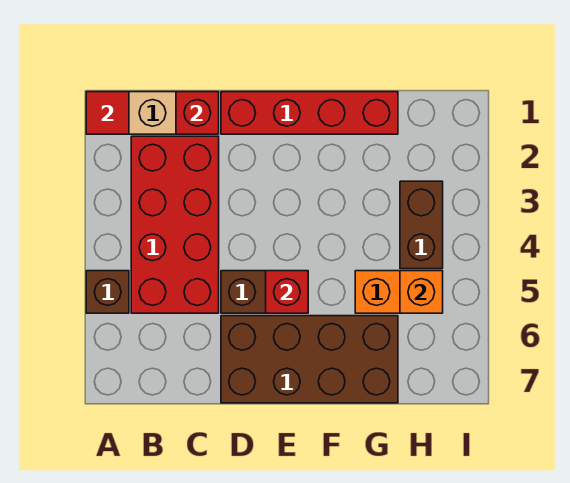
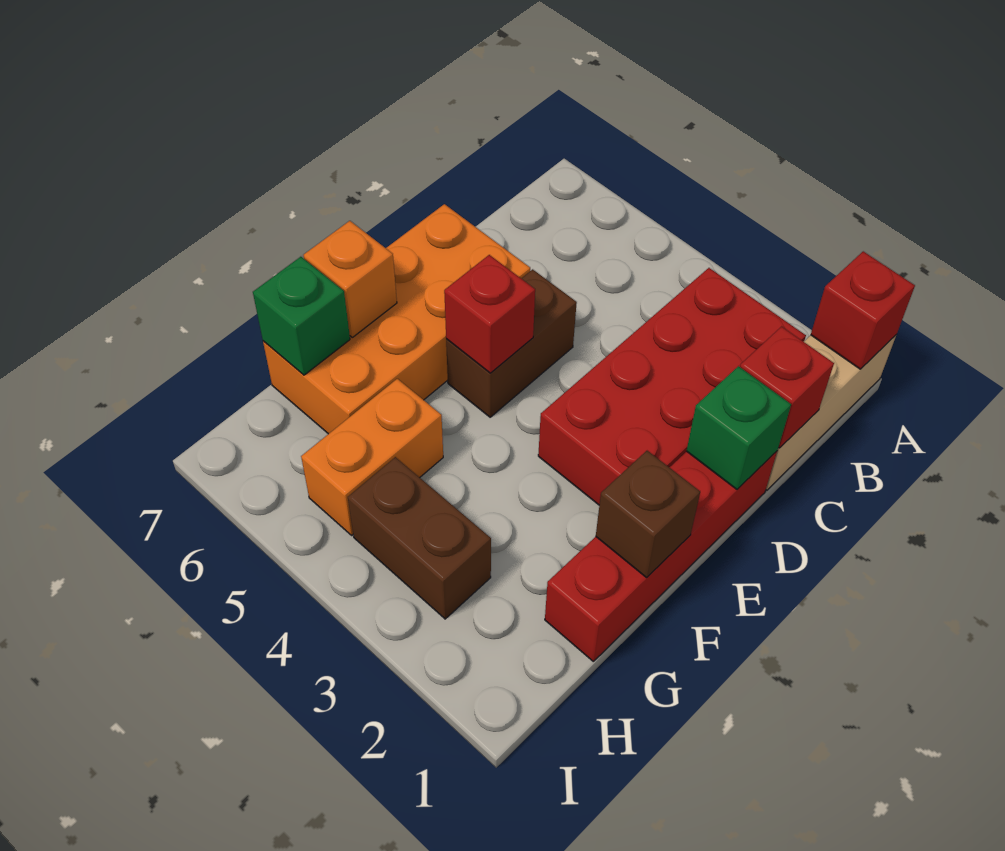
red 1x1 tile [86,92,129,134] -> red 1x1 brick [811,251,915,369]
brown 1x1 brick [86,271,129,313] -> brown 1x1 brick moved to [596,451,700,578]
red 2x4 brick [131,136,219,313] -> red 2x4 brick turned to [538,268,806,505]
none -> green 1x1 brick [687,366,791,489]
brown 2x4 brick [221,316,398,403] -> orange 2x4 brick [263,204,530,434]
none -> green 1x1 brick [253,257,350,375]
orange 1x1 brick [400,271,443,313] -> orange 1x1 brick moved to [303,221,397,337]

